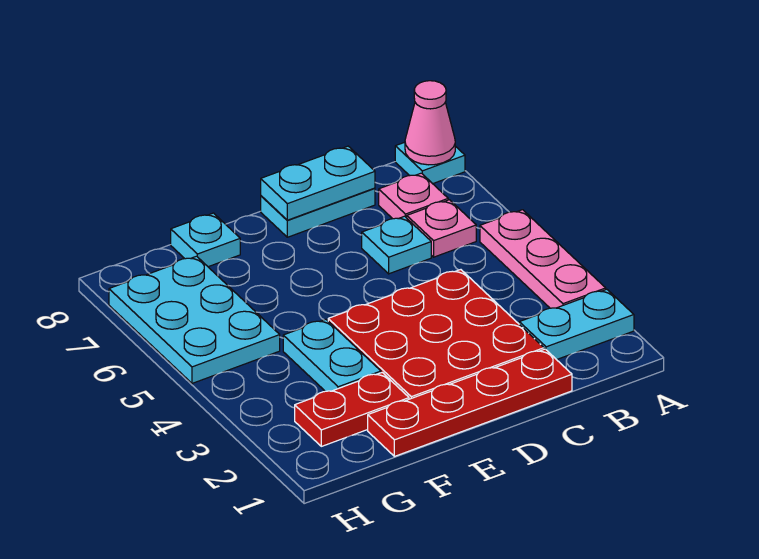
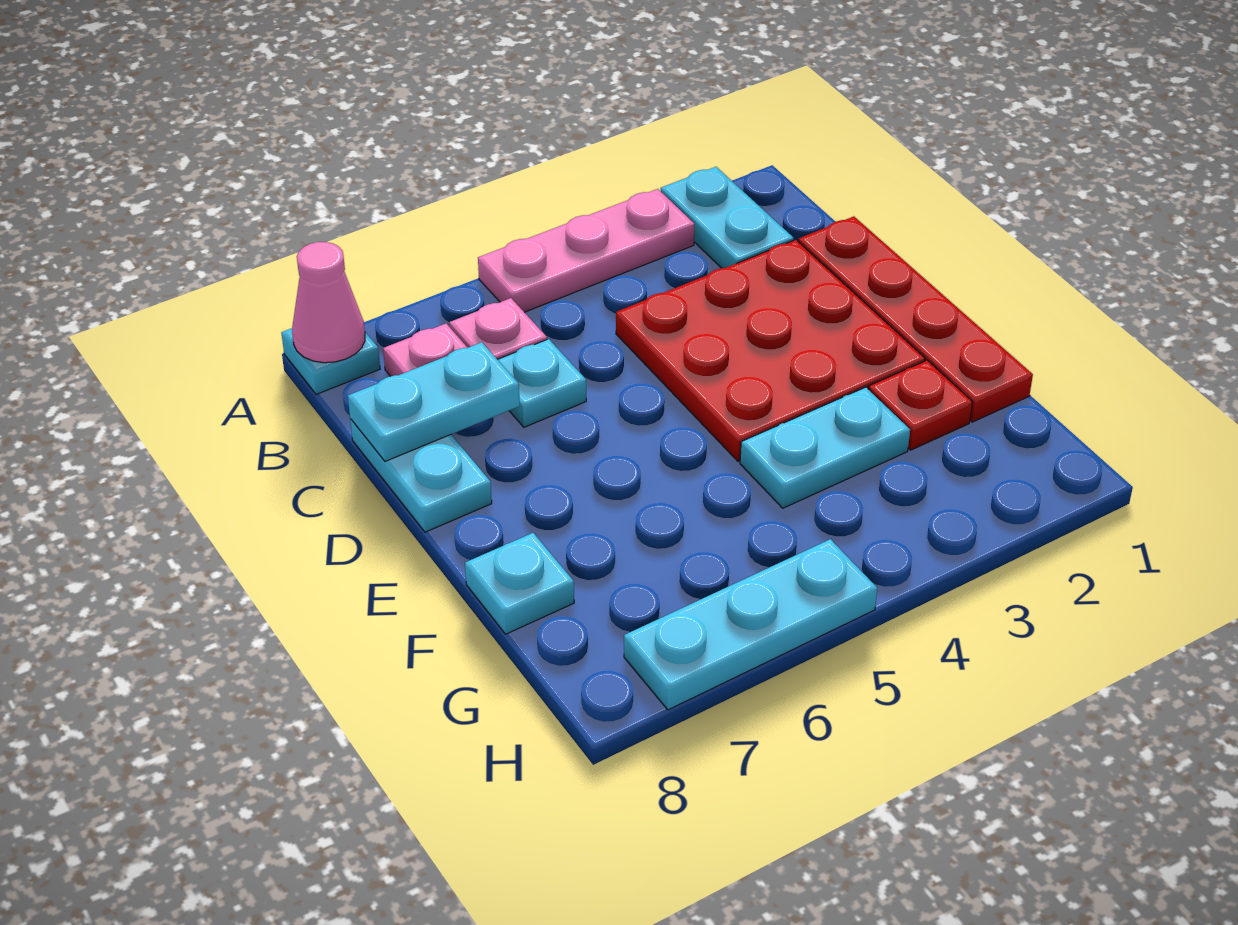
cyan 1x2 plate [261,146,375,220] -> cyan 1x2 plate turned to [348,342,520,461]
red 1x2 plate [295,373,409,446] -> red 1x1 plate [868,360,972,450]
cyan 2x3 plate [109,256,280,383] -> cyan 1x3 plate [624,539,877,710]

